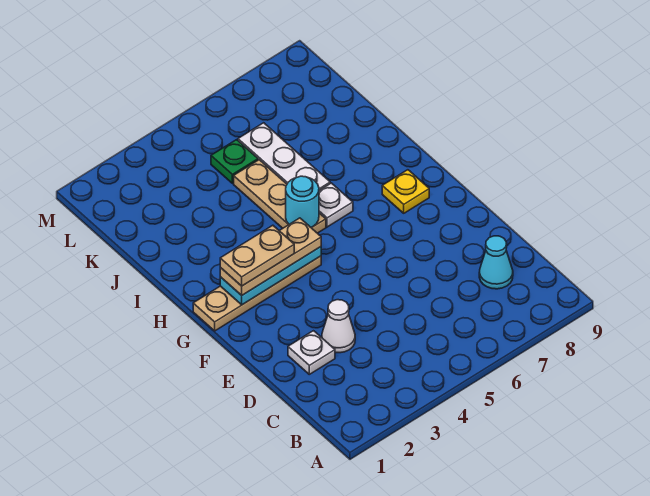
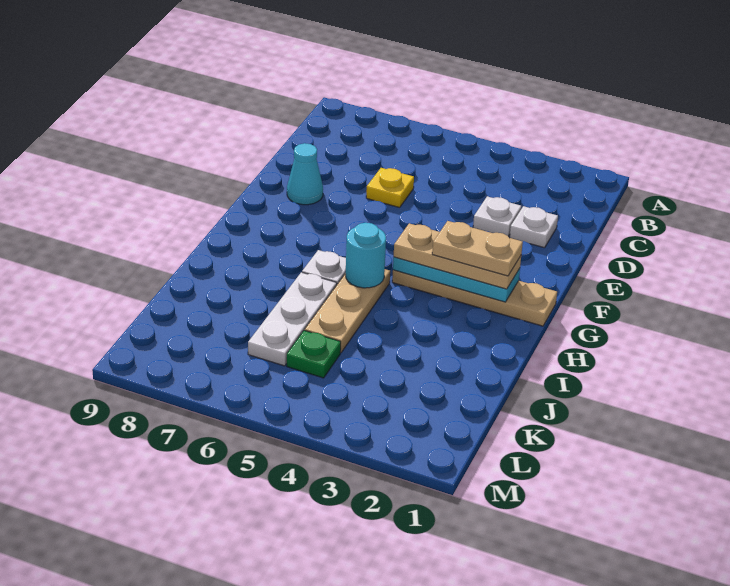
cyan 1x1 cone [479,236,513,289] -> cyan 1x1 cone moved to [287,143,323,205]
white 1x1 cone [322,300,355,353] -> white 1x1 plate [473,196,521,236]
yellow 1x1 plate [382,170,429,213] -> yellow 1x1 plate moved to [366,168,414,208]

